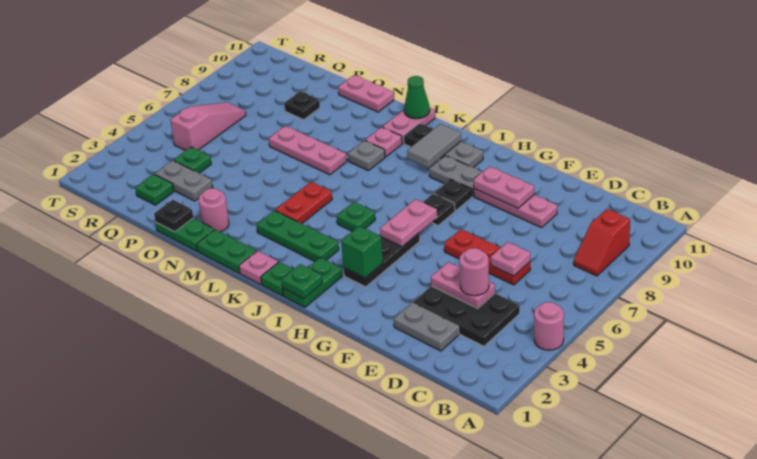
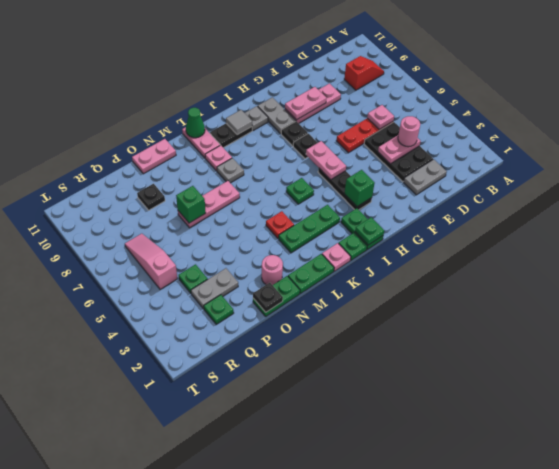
pink 1x1 round brick [534,302,564,350] -> none
red 1x2 slope [574,209,630,276] -> red 1x2 slope turned to [344,56,384,90]
black 2x3 plate [413,286,520,346] -> black 2x3 plate turned to [364,122,433,182]
grey 1x2 plate [429,155,482,196] -> grey 1x2 plate turned to [258,97,296,134]
grey 1x2 tile [407,124,461,167] -> grey 1x1 tile [226,110,252,135]
red 1x2 plate [275,182,332,223] -> red 1x1 plate [266,211,294,239]
none -> green 1x1 brick [176,186,206,223]

